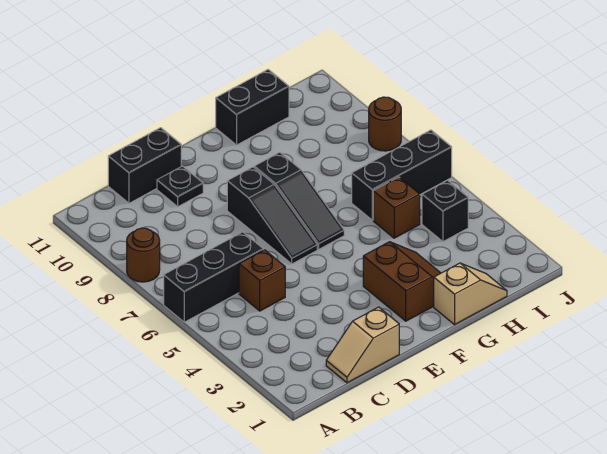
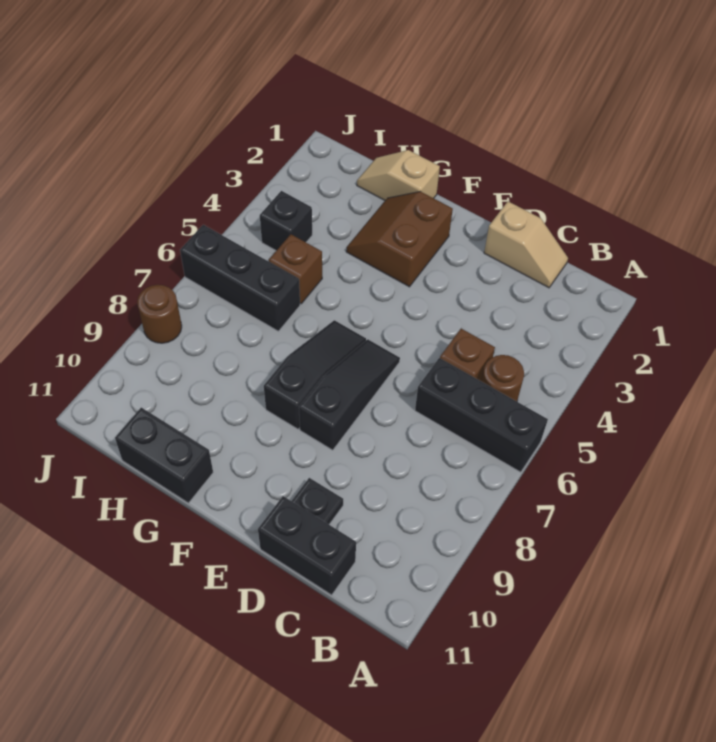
brown 1x1 round brick [127,228,160,282] -> brown 1x1 round brick moved to [481,355,524,401]

